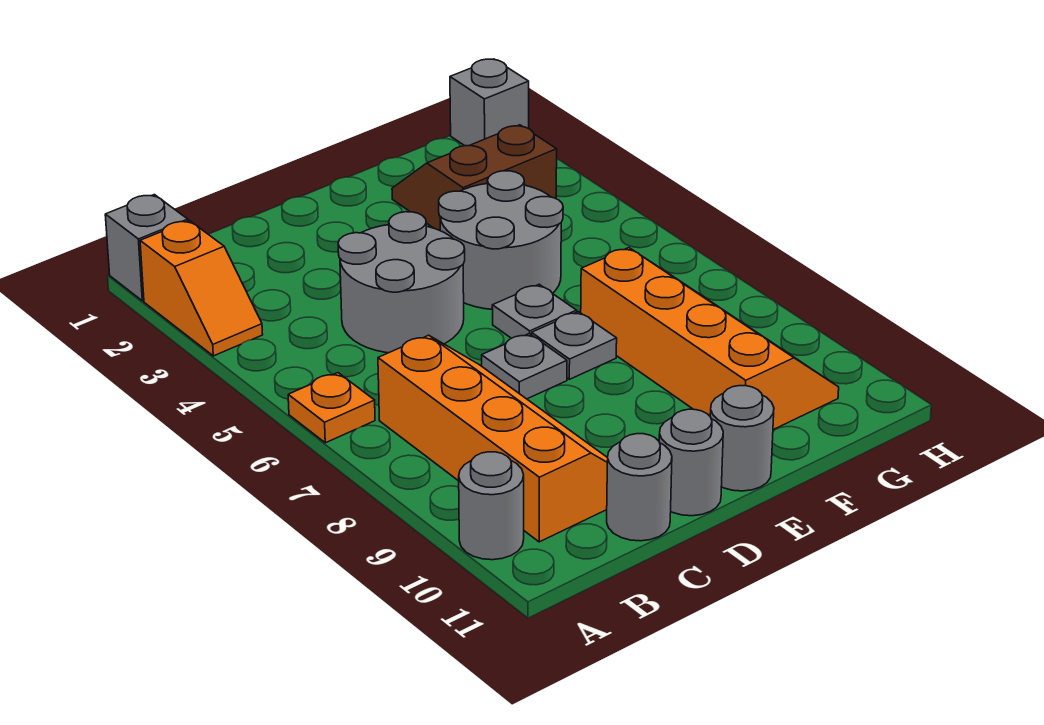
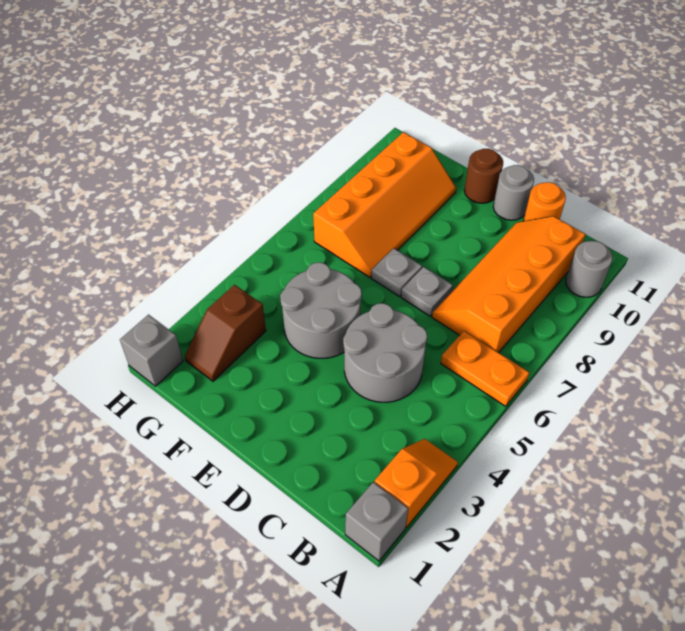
orange 1x1 plate [288,373,375,443] -> orange 1x2 plate [441,331,529,406]
grey 1x1 round brick [607,434,672,541] -> orange 1x1 round brick [524,182,566,221]
grey 1x1 plate [492,284,577,338] -> none
grey 1x1 round brick [710,386,774,491] -> brown 1x1 round brick [464,149,503,203]
brown 2x2 slope [392,125,557,231] -> brown 1x2 slope [185,285,266,381]
orange 2x4 slope [581,248,839,430] -> orange 2x4 slope turned to [313,132,456,277]

